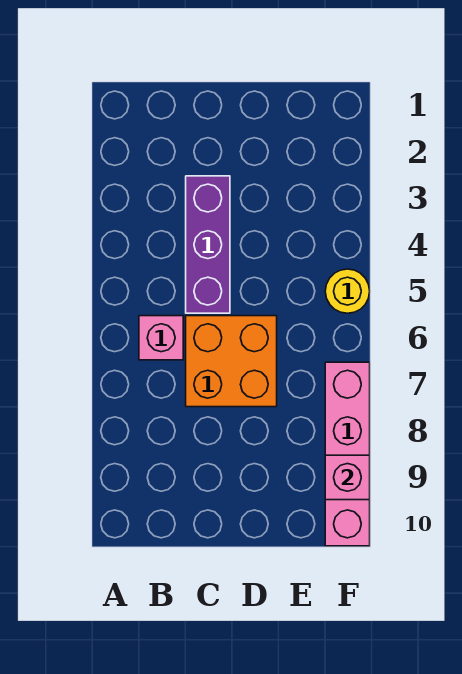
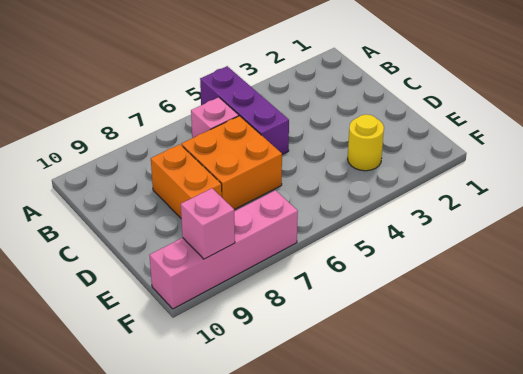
purple 1x3 brick [186,176,230,313] -> purple 1x3 brick turned to [200,66,289,155]
none -> orange 1x2 brick [151,144,222,218]
yellow 1x1 round brick [325,269,370,313] -> yellow 1x1 round brick moved to [348,114,384,171]

